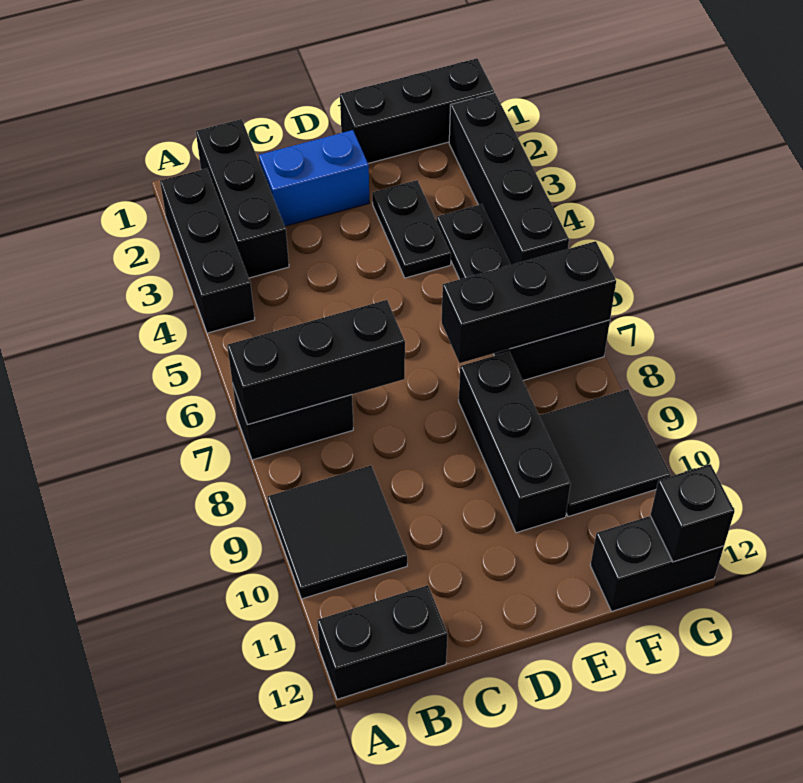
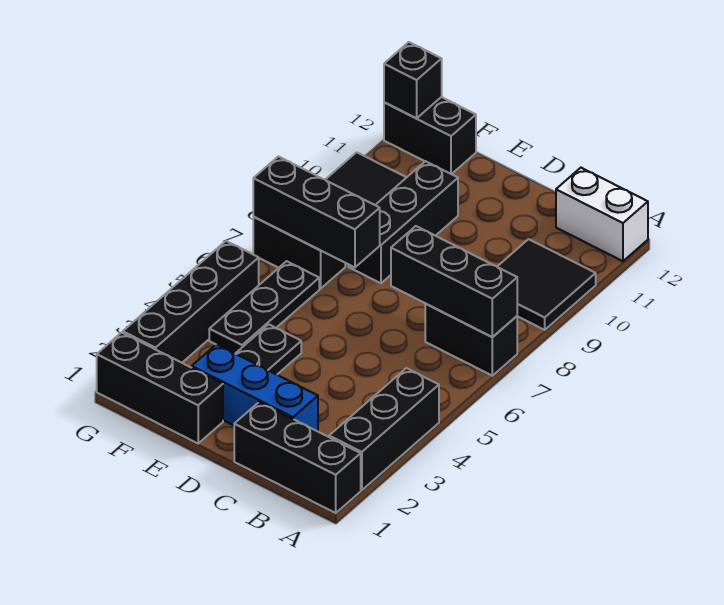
black 1x2 brick [317,585,448,699] -> white 1x2 brick [556,168,648,261]
black 1x3 brick [196,119,289,278] -> black 1x3 brick turned to [234,402,361,513]
blue 1x2 brick [259,130,369,226] -> blue 1x3 brick [192,344,318,431]

